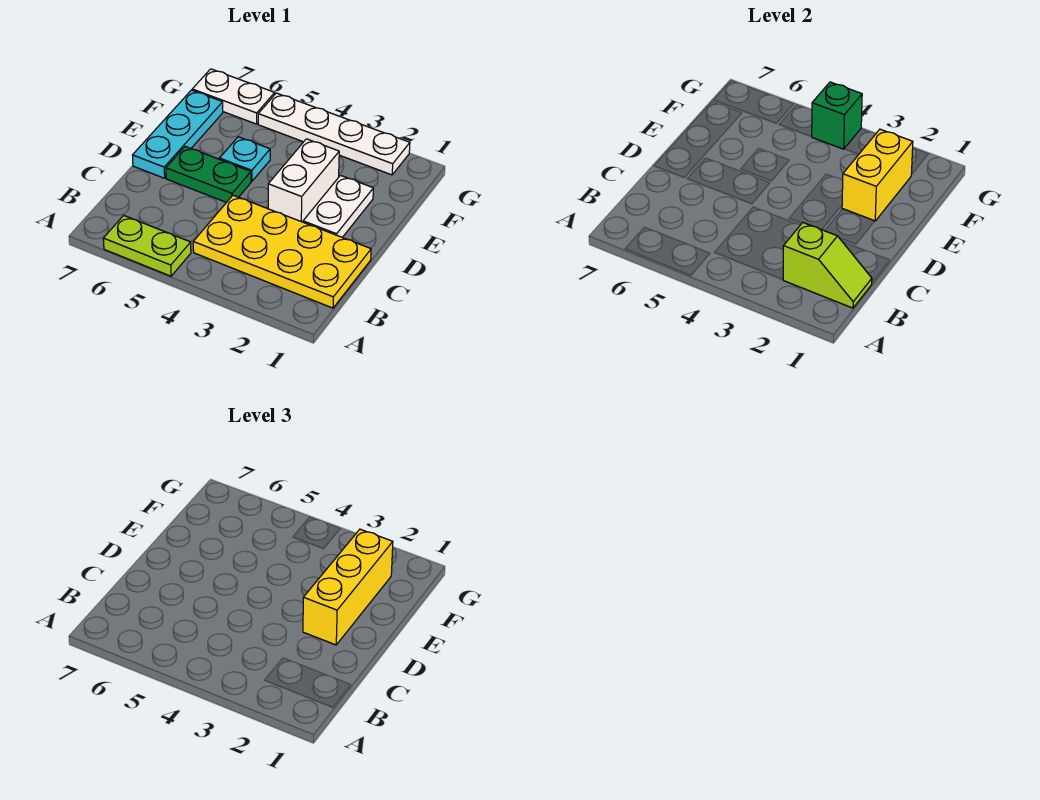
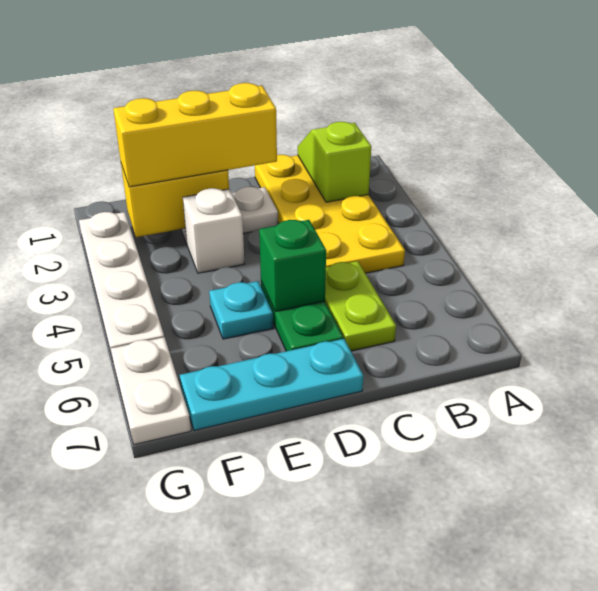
lime 1x2 plate [103,215,191,276] -> lime 1x2 plate moved to [325,261,396,351]
white 1x2 brick [268,139,339,222] -> white 1x1 brick [183,188,245,273]
green 1x1 brick [812,82,862,149] -> green 1x1 brick moved to [259,220,326,312]

